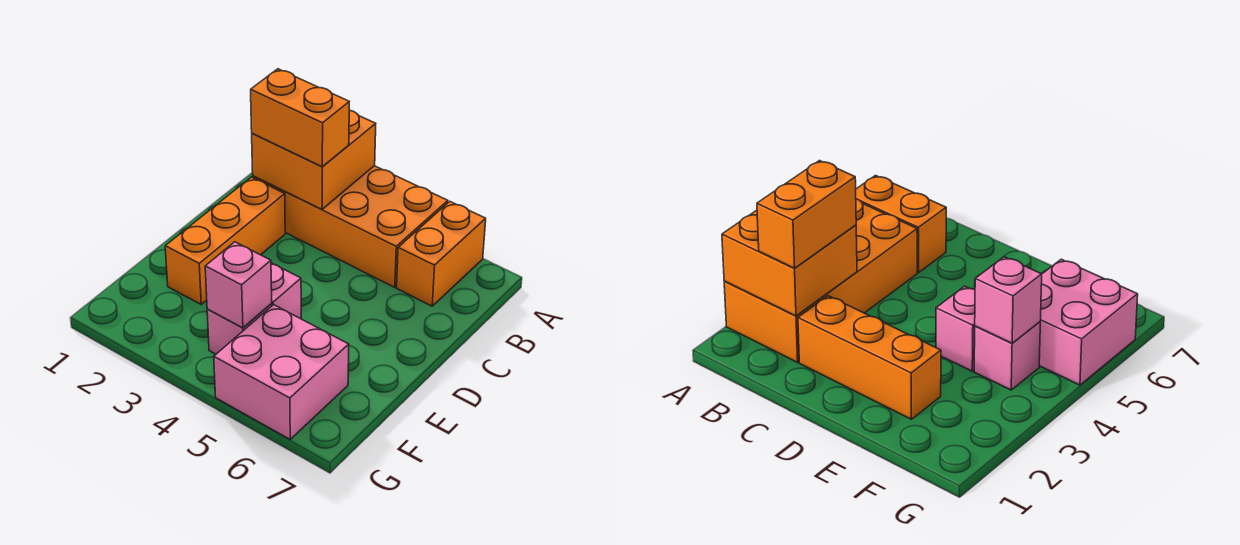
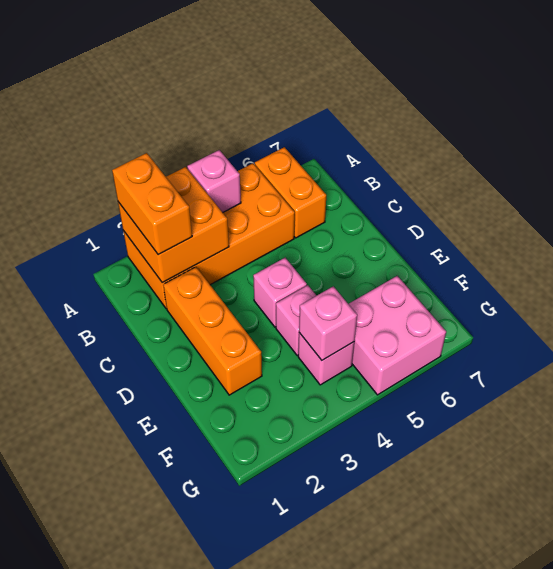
none -> pink 1x1 brick [187,150,241,212]
orange 1x2 brick [251,69,349,167] -> orange 1x2 brick turned to [112,153,192,255]
none -> pink 1x1 brick [253,258,307,327]

